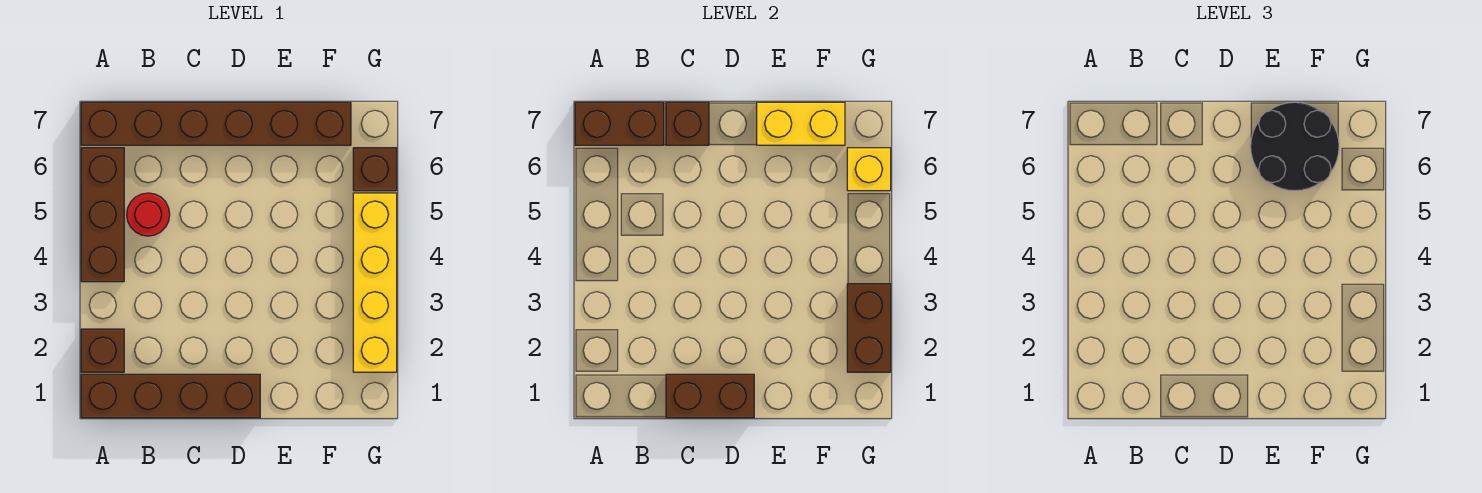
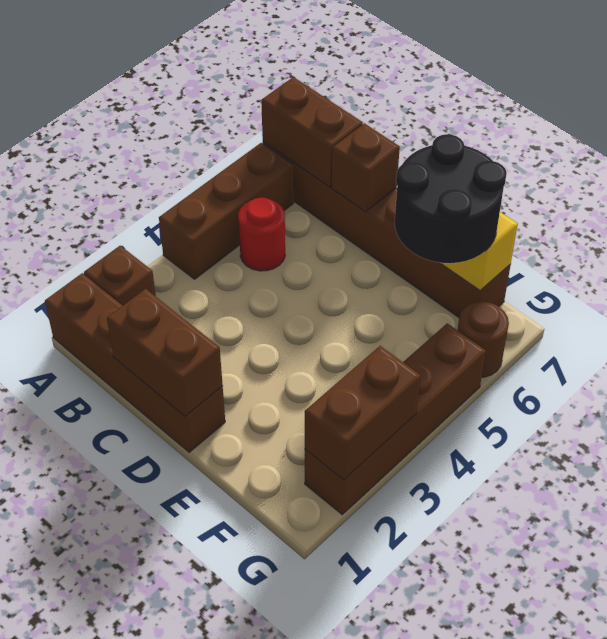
yellow 1x4 brick [353,193,397,372] -> brown 1x4 brick [305,323,486,514]
brown 1x1 brick [353,148,397,191] -> brown 1x1 round brick [458,302,509,377]
yellow 1x1 brick [847,148,891,191] -> none

